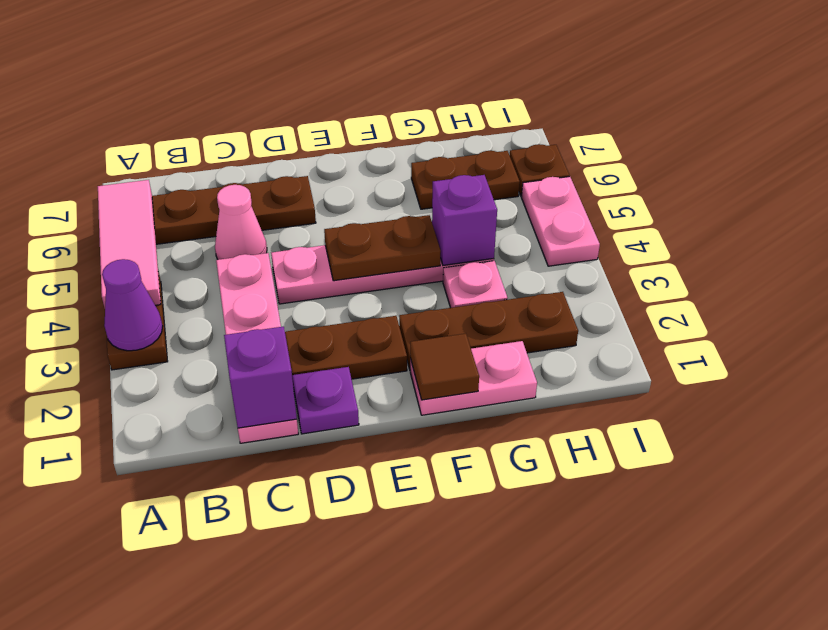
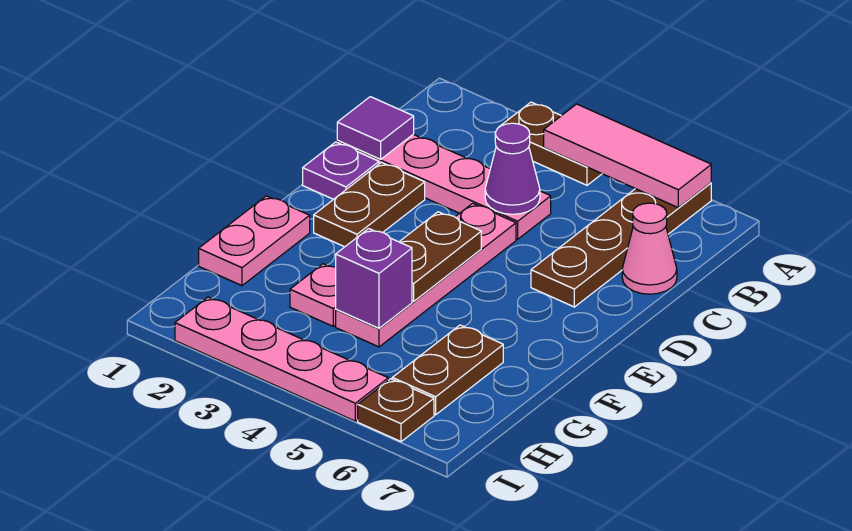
purple 1x1 cone [102,259,163,351] -> purple 1x1 cone moved to [485,123,540,214]
purple 1x1 brick [224,326,297,428] -> purple 1x1 tile [337,97,414,159]
pink 1x1 cone [215,185,267,260] -> pink 1x1 cone moved to [622,203,677,294]
brown 1x1 tile [410,334,479,400] -> none
brown 1x3 plate [399,292,578,369] -> none
pink 1x2 plate [521,177,600,266] -> pink 1x4 plate [175,297,388,421]

